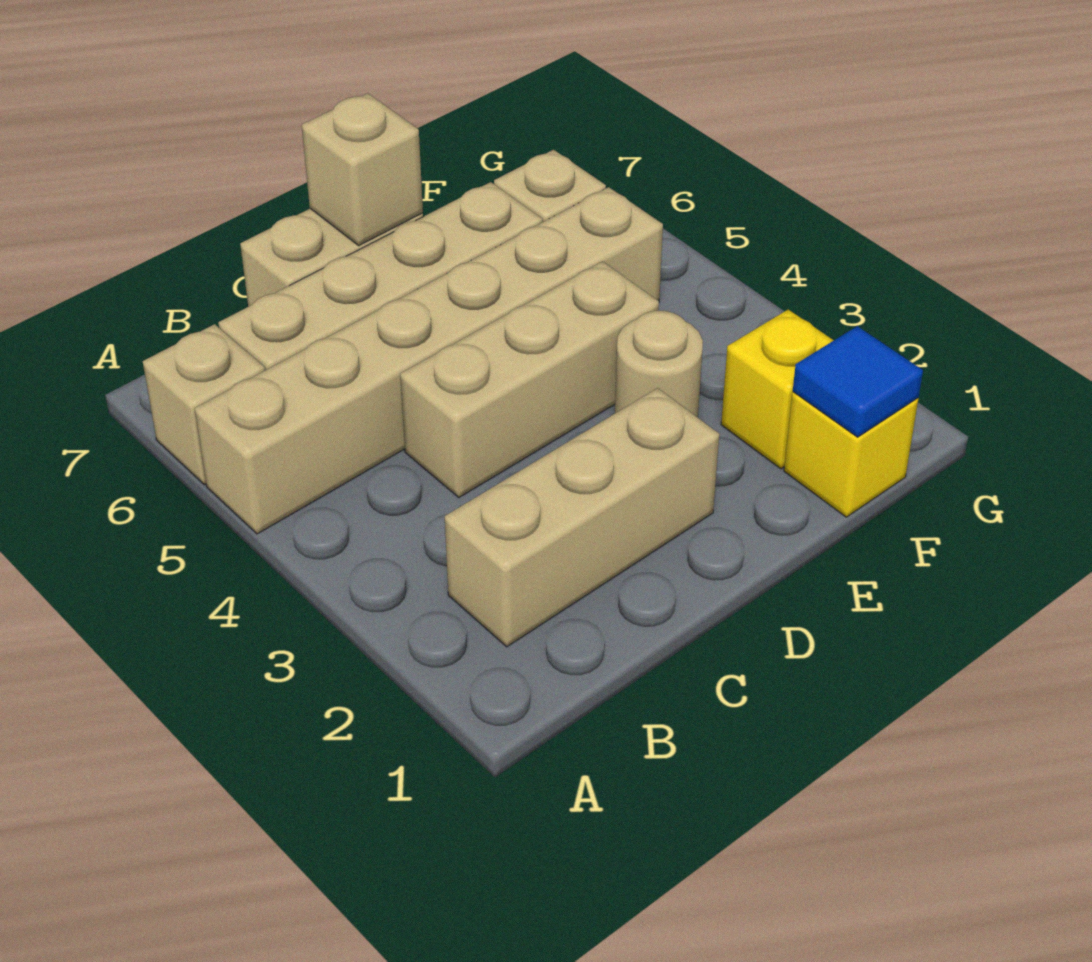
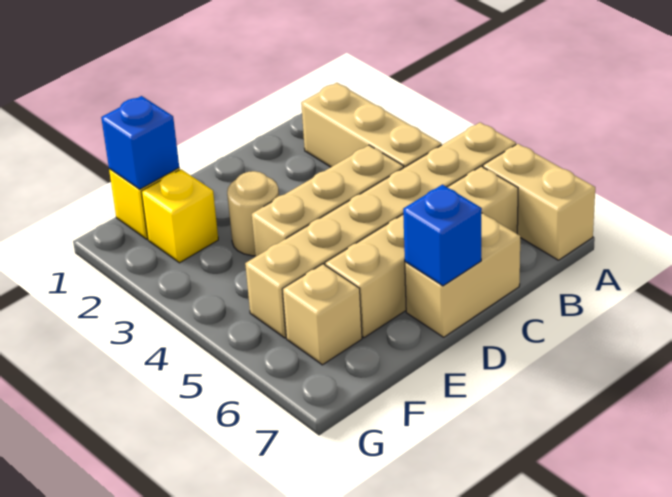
tan 1x1 brick [143,324,265,485] -> tan 1x2 brick [483,144,595,260]
tan 1x3 brick [445,388,719,647] -> tan 1x3 brick turned to [301,83,442,168]
tan 1x1 brick [302,93,423,245] -> blue 1x1 brick [403,185,482,286]
blue 1x1 tile [793,326,923,437] -> blue 1x1 brick [101,96,179,189]

